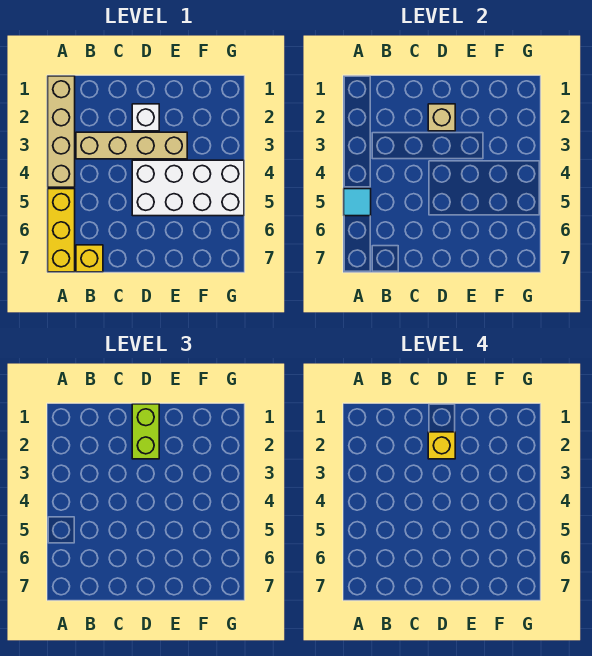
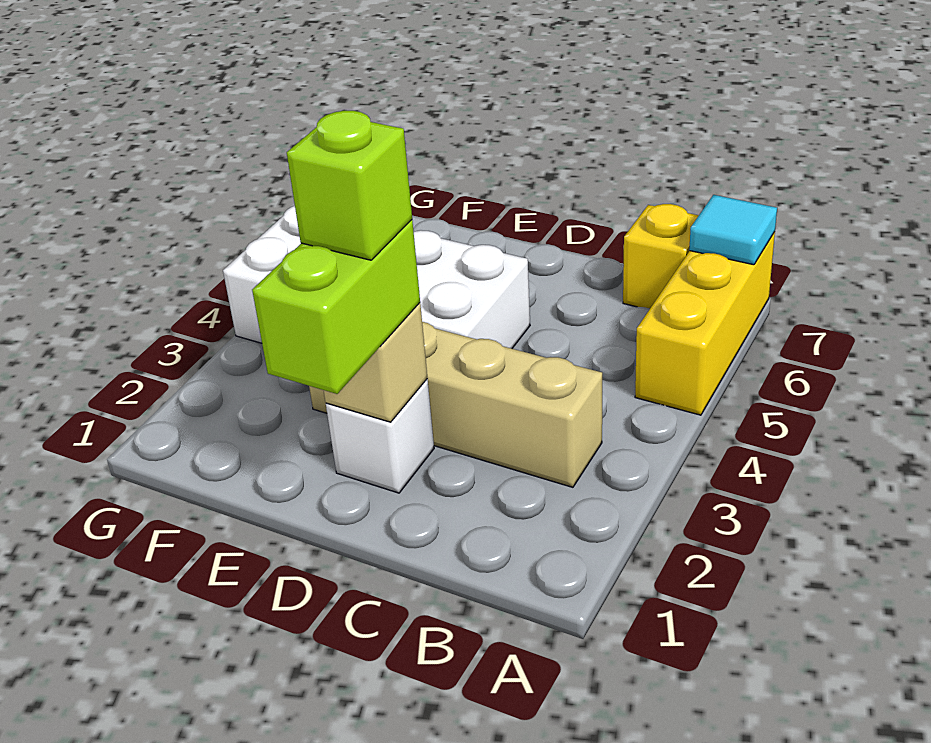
tan 1x4 brick [48,76,75,187] -> none
cyan 1x1 tile [344,189,371,216] -> cyan 1x1 tile moved to [689,195,777,265]
yellow 1x1 brick [428,432,455,459] -> lime 1x1 brick [287,111,412,260]

